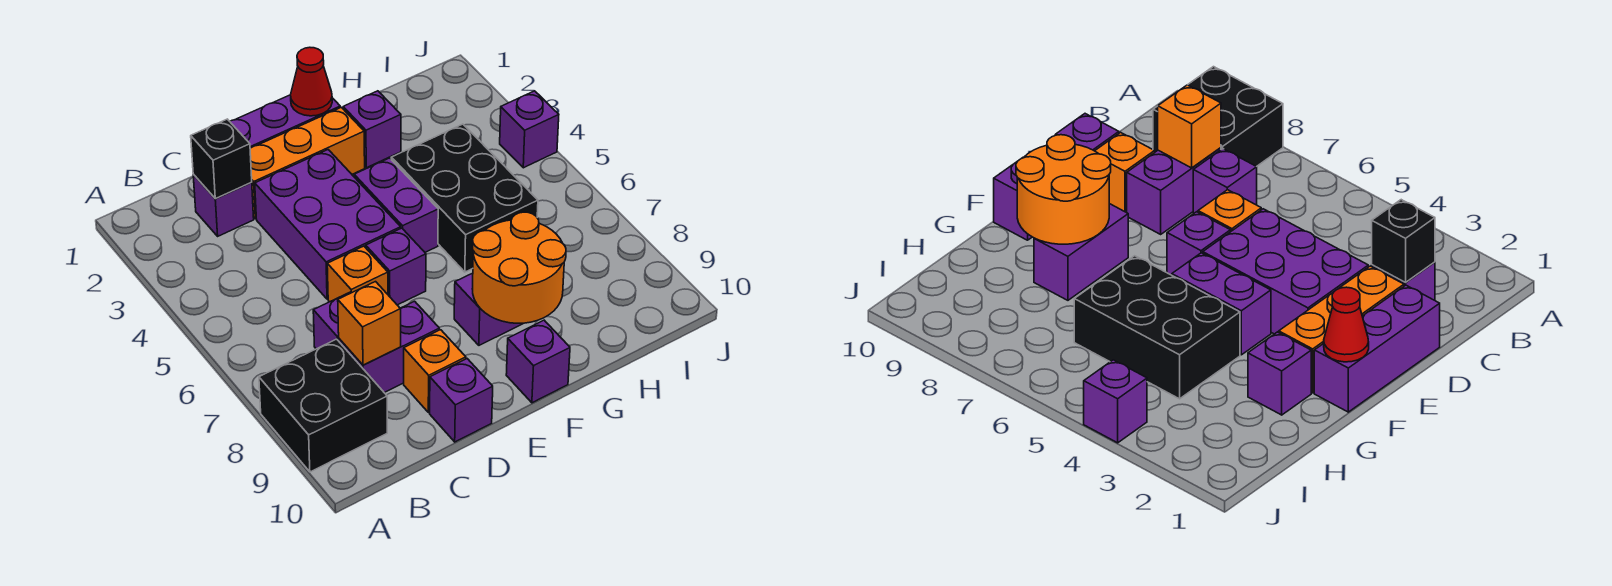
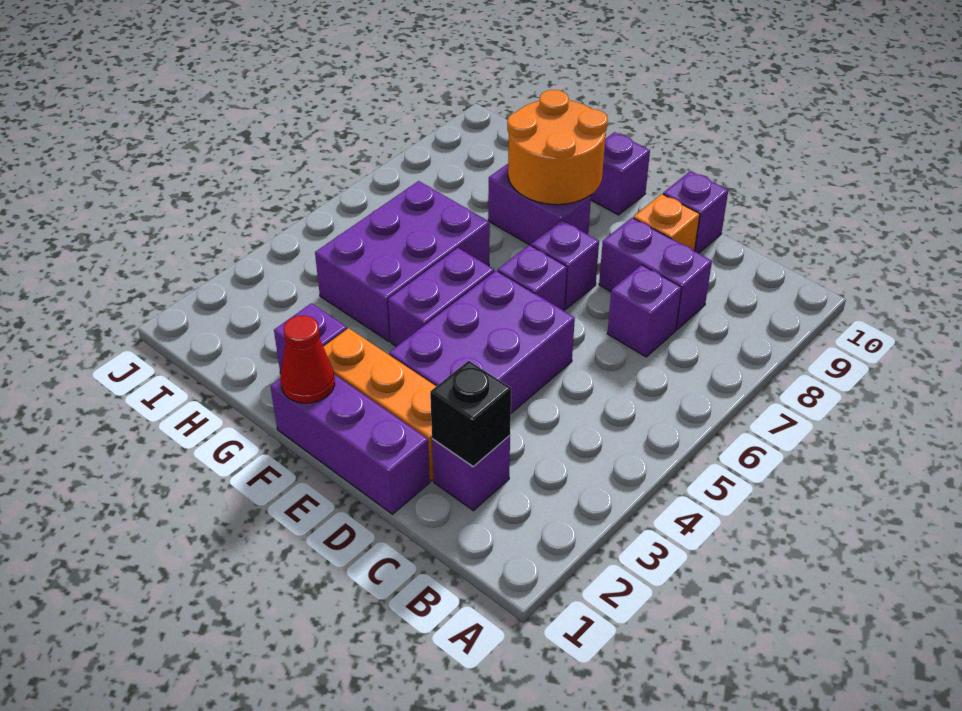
black 2x2 brick [259,339,387,472] -> none
orange 1x1 brick [338,282,401,365] -> none
orange 1x1 brick [327,246,388,302] -> none
black 2x3 brick [391,124,538,272] -> purple 2x3 brick [315,181,490,342]
purple 1x1 brick [500,91,559,168] -> purple 1x1 brick moved to [531,220,599,309]

